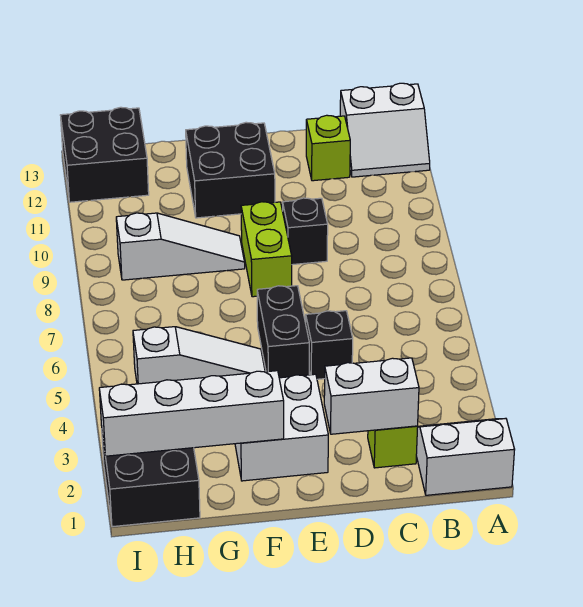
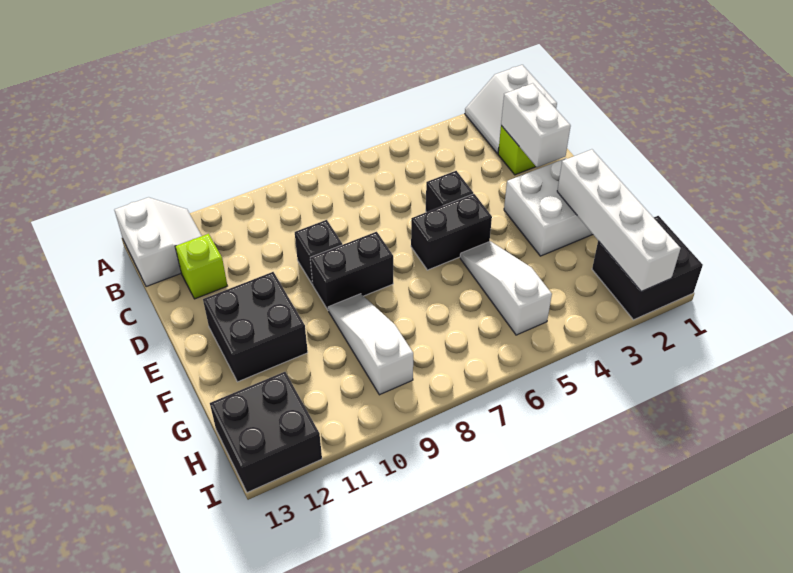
lime 1x2 brick [241,202,292,297] -> black 1x2 brick [310,232,393,310]

